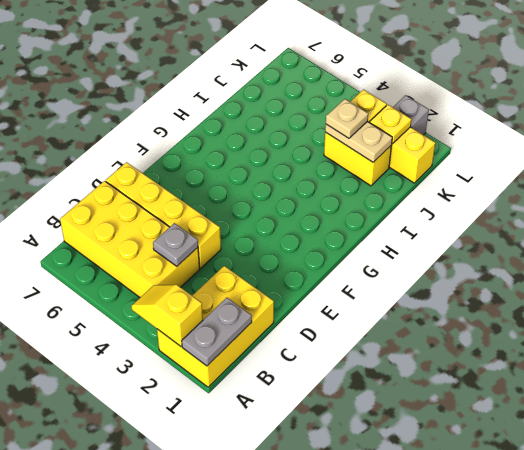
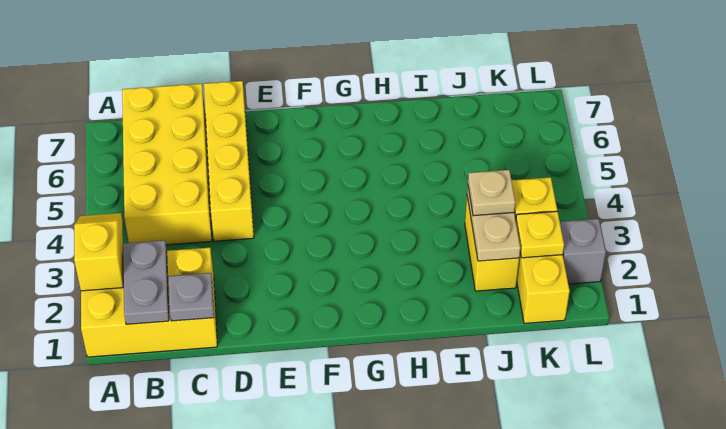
grey 1x2 plate [182,298,252,366] -> grey 1x2 plate turned to [123,240,169,324]
grey 1x1 plate [153,223,198,266] -> grey 1x1 plate moved to [169,273,214,321]

